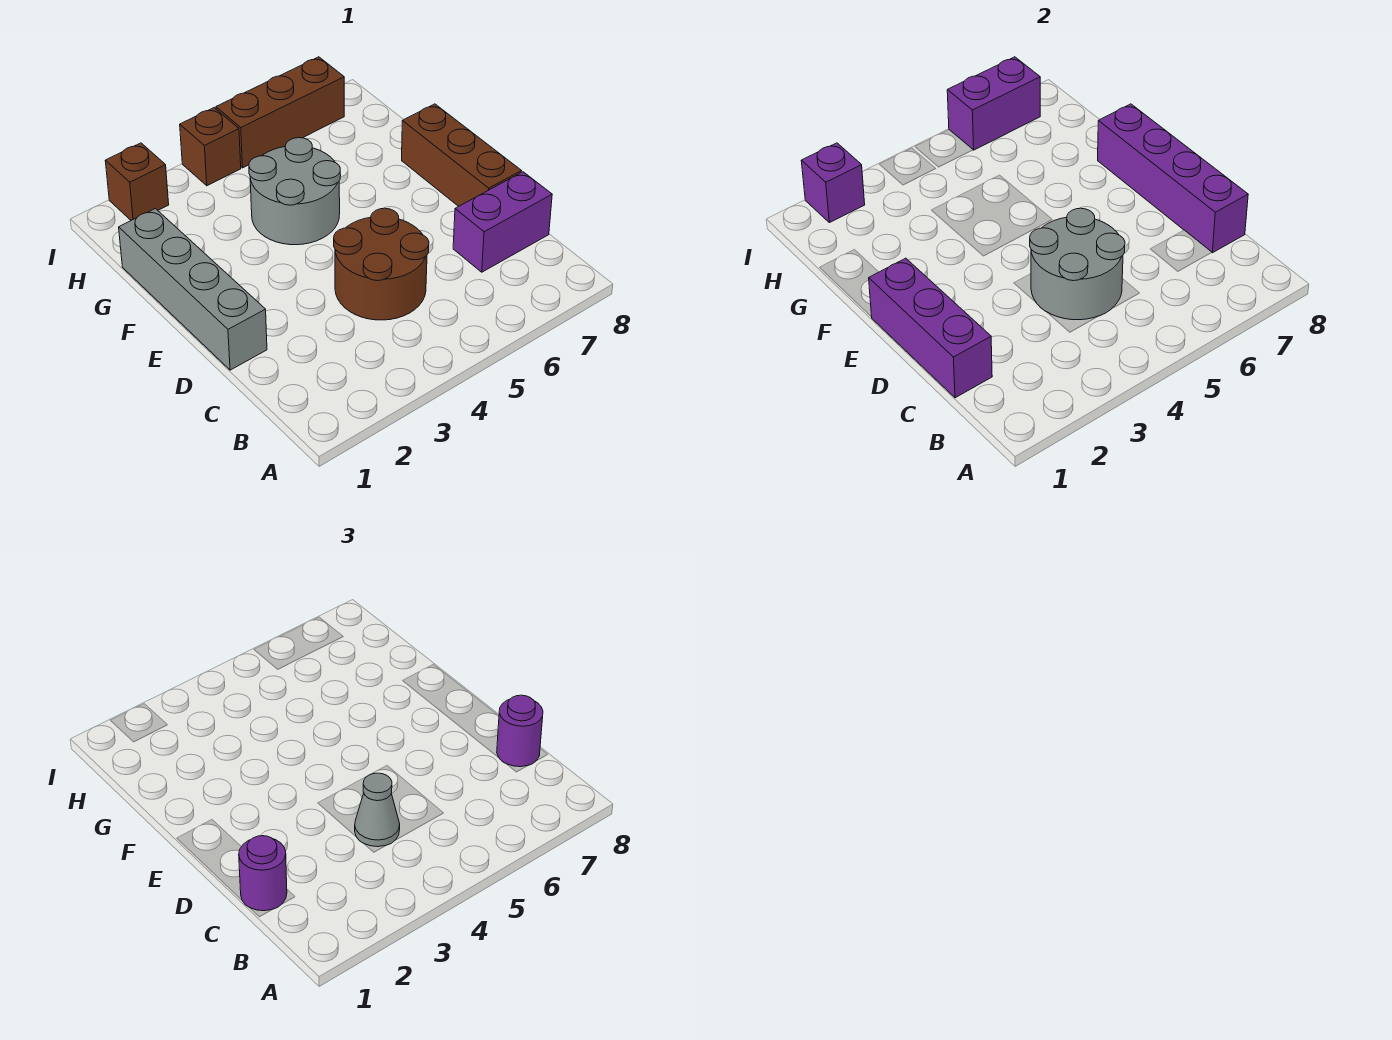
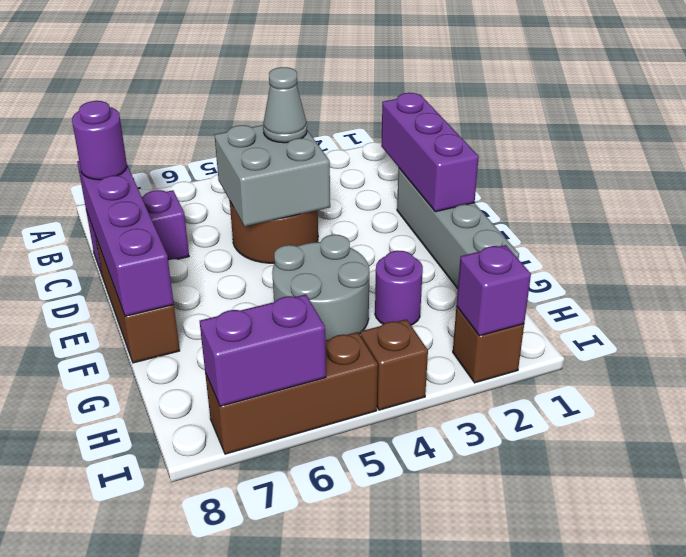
purple 1x1 round brick [239,836,287,911] -> purple 1x1 round brick moved to [375,251,423,325]
grey 2x2 round brick [1030,208,1125,320] -> grey 2x2 brick [215,125,330,226]

